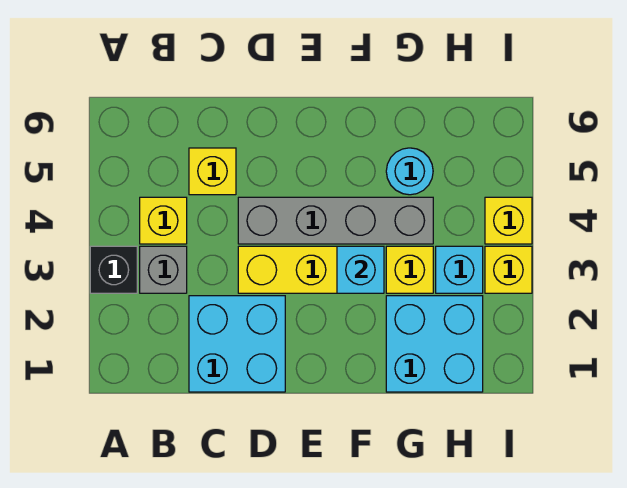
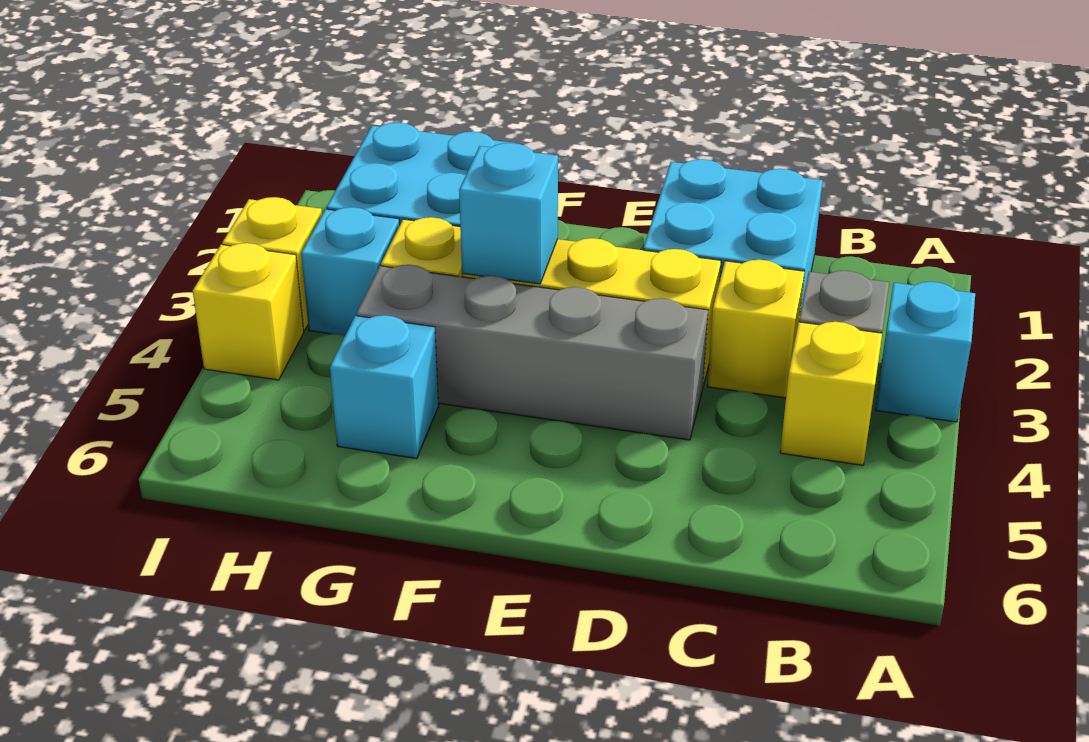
black 1x1 brick [90,246,137,293] -> cyan 1x1 brick [875,282,975,422]
yellow 1x1 brick [189,148,236,195] -> yellow 1x1 brick moved to [707,260,805,398]
cyan 1x1 round brick [386,148,433,195] -> cyan 1x1 brick [330,315,439,459]

